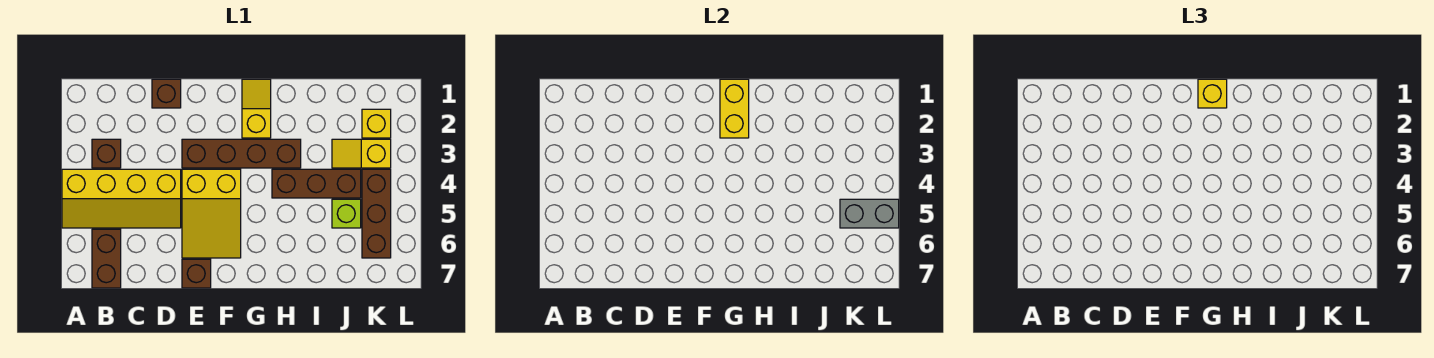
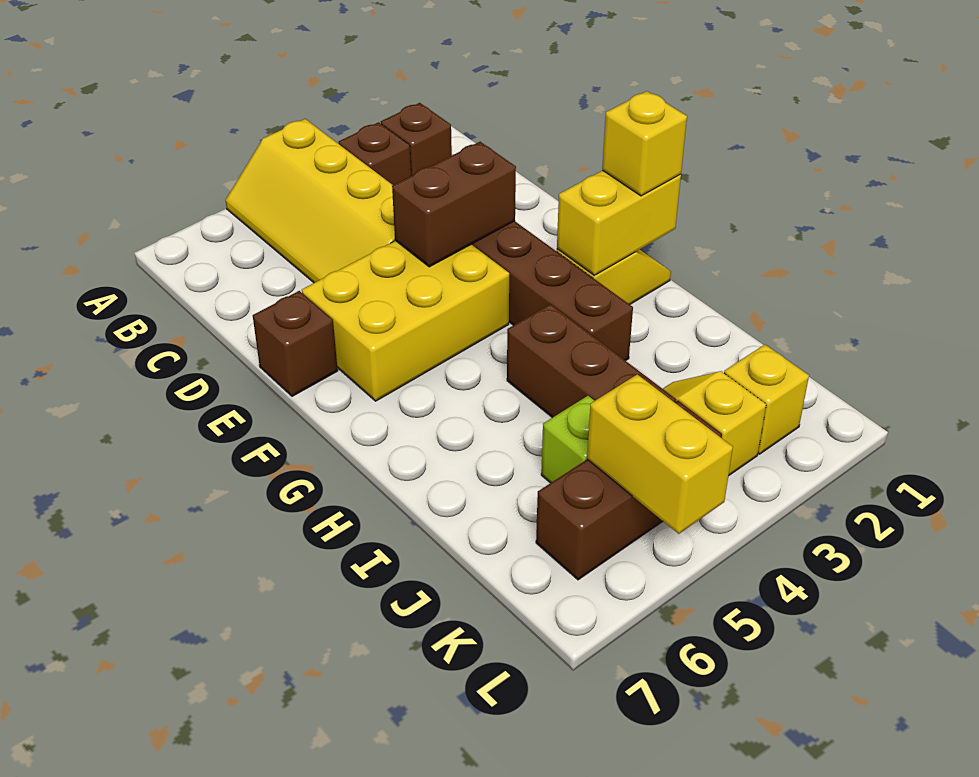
brown 1x2 brick [92,229,121,288] -> brown 1x2 brick moved to [392,142,516,267]
brown 1x1 brick [152,79,181,108] -> brown 1x1 brick moved to [381,103,452,176]
yellow 2x3 slope [182,169,241,258] -> yellow 2x3 brick [302,241,509,401]
grey 1x2 brick [840,199,899,228] -> yellow 1x2 brick [587,374,733,534]

